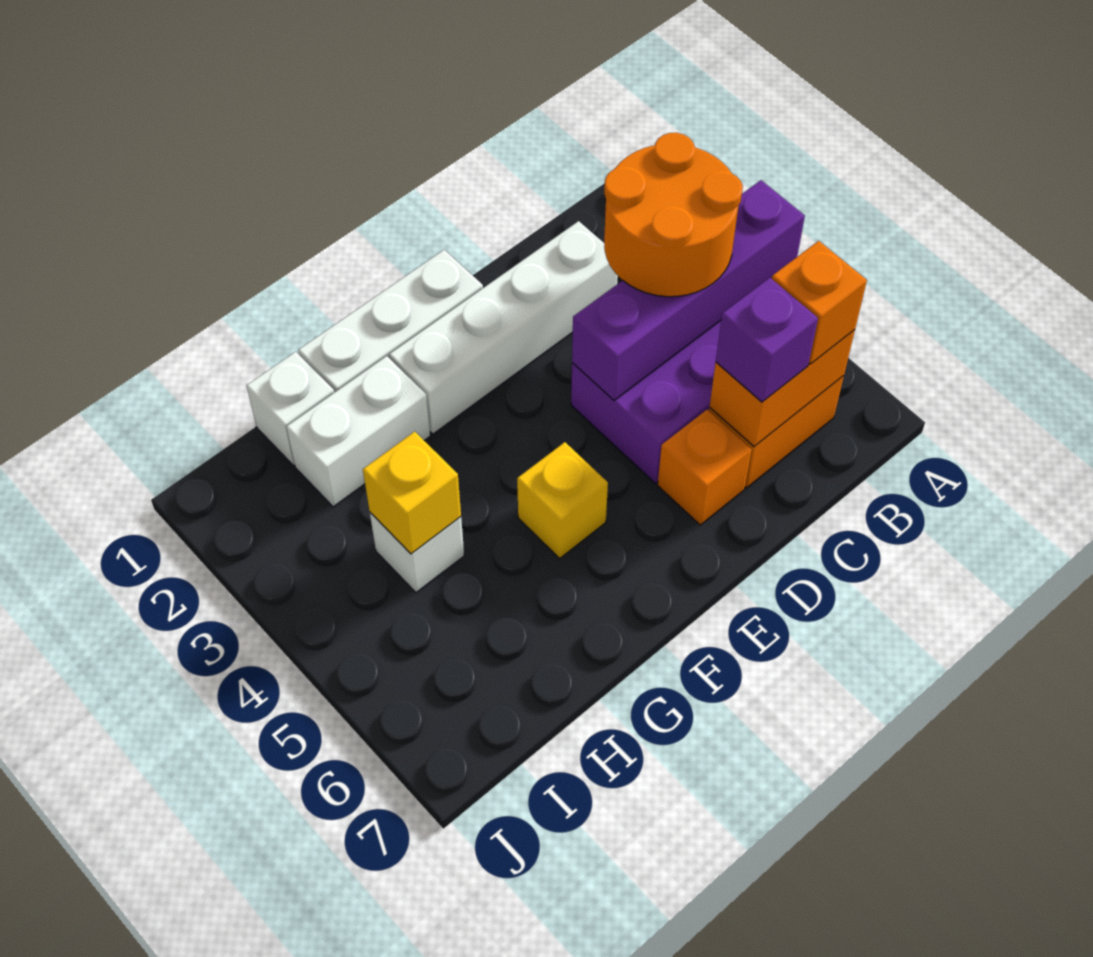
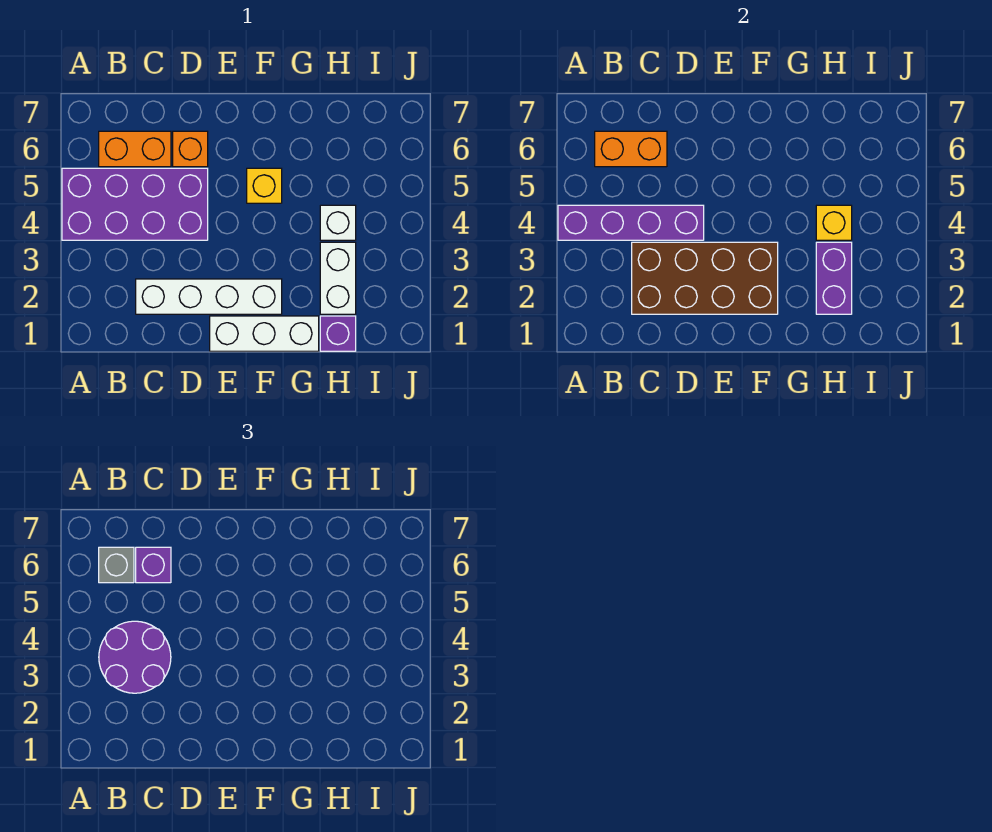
orange 2x2 round brick [604,133,743,297] -> purple 2x2 round brick [99,621,171,693]
orange 1x1 brick [772,241,867,364] -> grey 1x1 brick [99,547,134,583]
none -> brown 2x4 brick [632,242,778,314]
white 1x2 brick [286,356,430,507] -> white 1x2 brick turned to [320,242,356,314]
white 1x1 brick [246,352,334,466] -> purple 1x1 brick [320,316,356,351]
none -> purple 1x2 brick [816,242,852,314]

